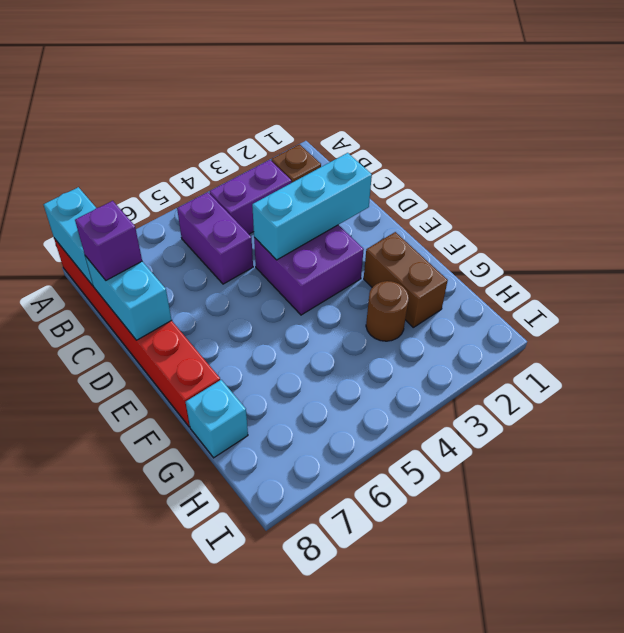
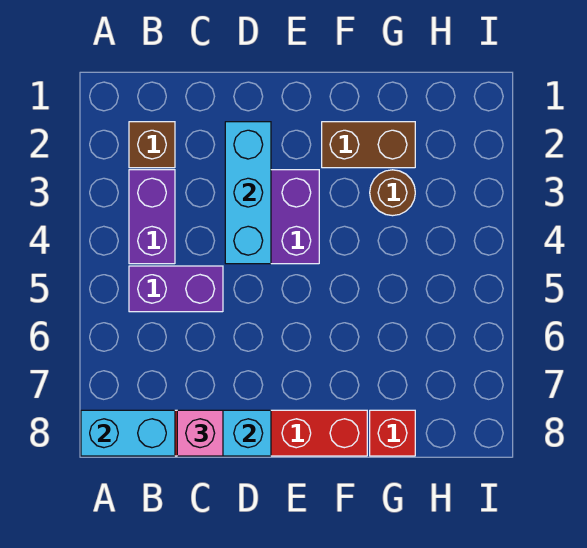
purple 1x1 brick [75,201,142,280] -> pink 1x1 brick [177,410,223,456]
cyan 1x1 brick [186,380,248,458] -> red 1x1 brick [370,410,415,456]

